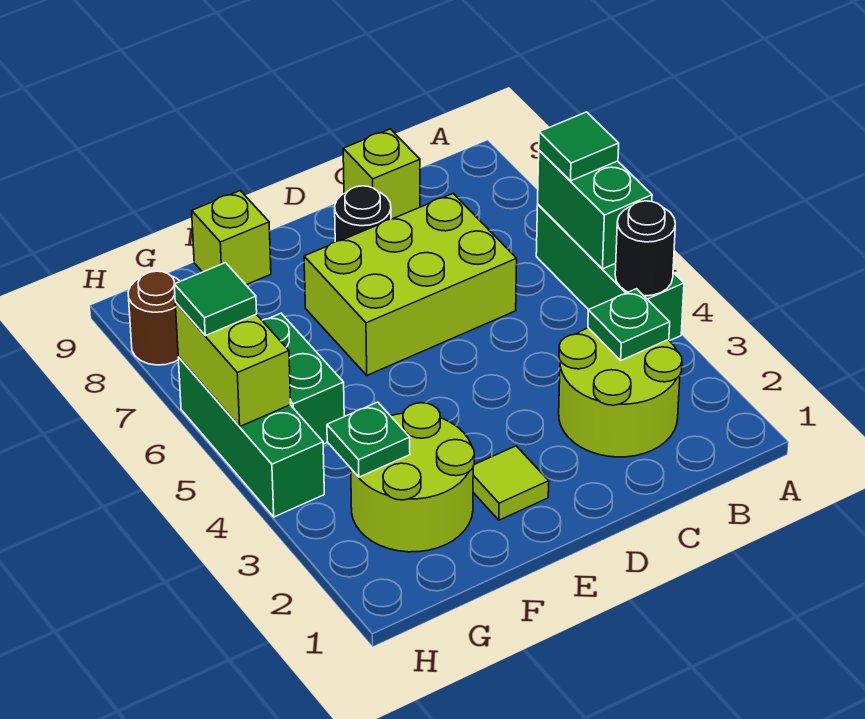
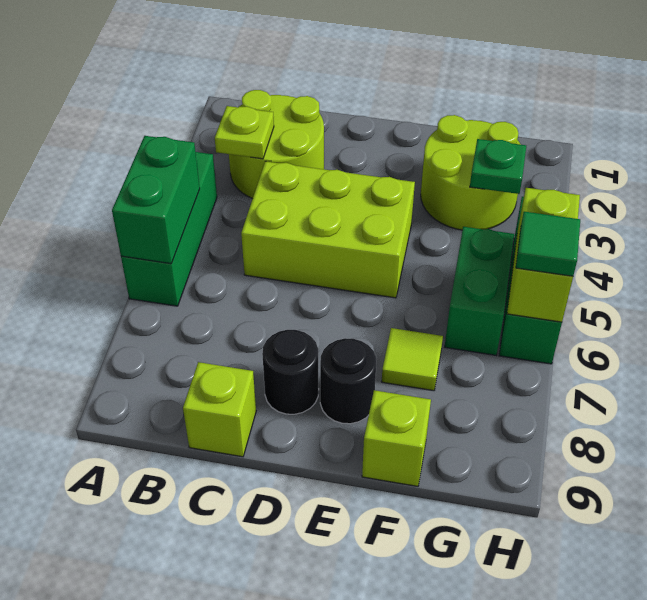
black 1x1 round brick [615,201,675,296] -> black 1x1 round brick moved to [320,338,376,424]
green 1x1 tile [539,112,619,181] -> none
green 1x1 plate [588,289,670,360] -> lime 1x1 plate [215,106,274,159]
lime 2x3 brick [304,194,517,375] -> lime 2x3 brick moved to [241,161,415,298]
lime 1x1 tile [473,446,549,520] -> lime 1x1 tile moved to [382,328,443,391]
brown 1x1 round brick [128,271,180,365] -> none

